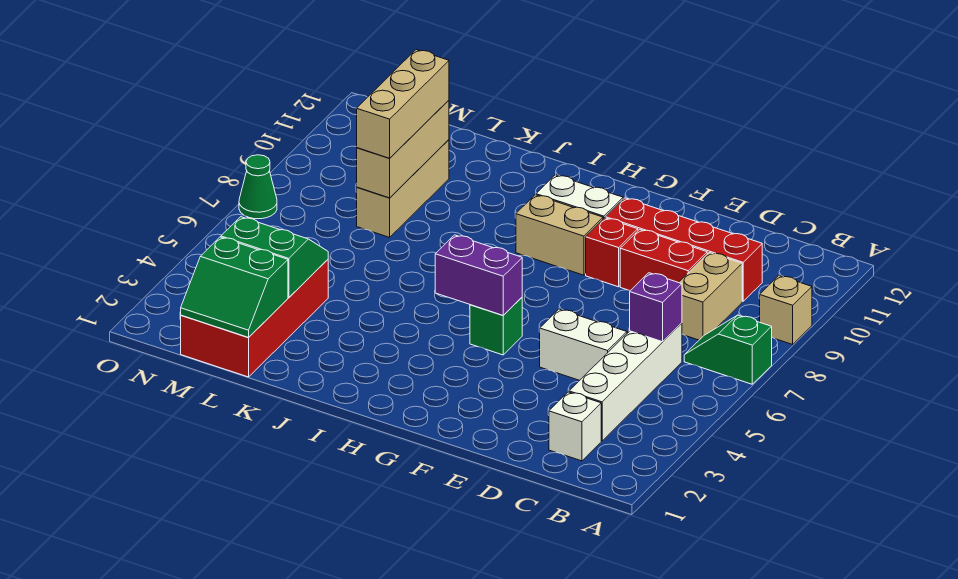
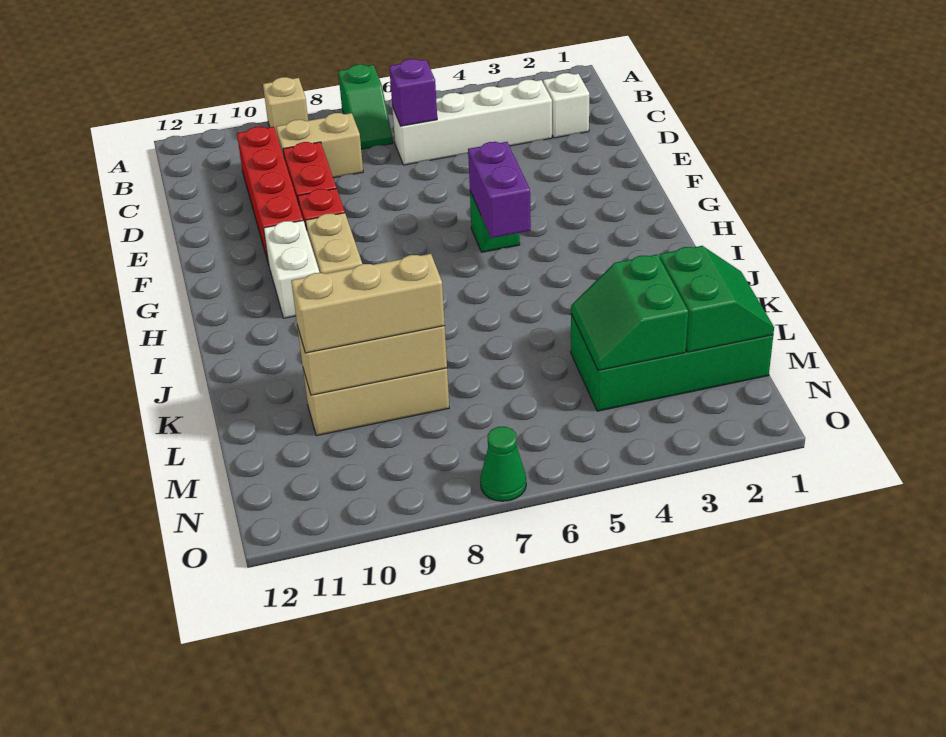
white 1x2 brick [540,309,627,380] -> none
red 2x4 brick [181,260,328,377] -> green 2x4 brick [571,314,773,411]

